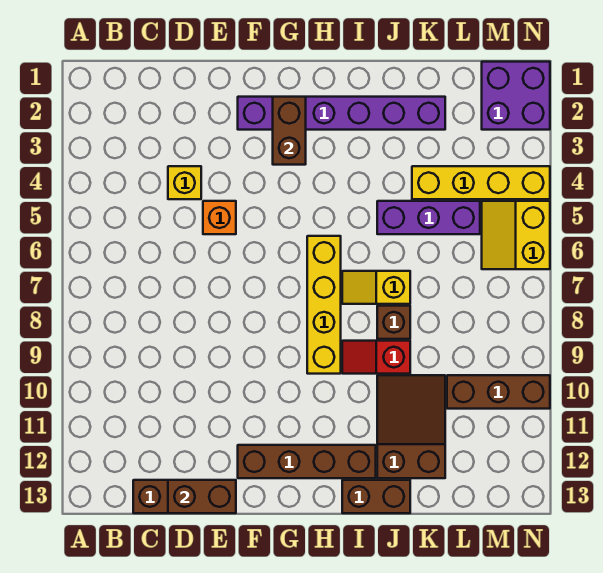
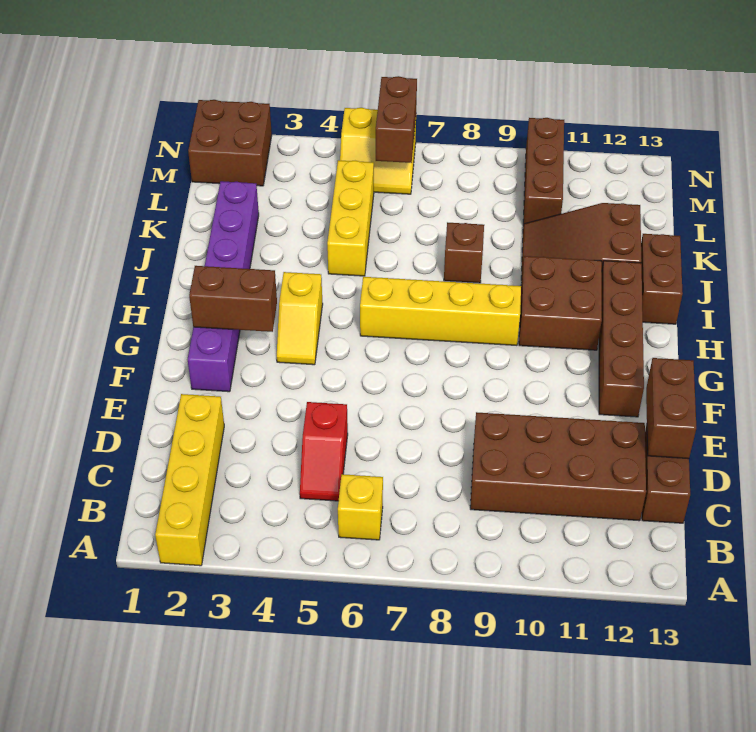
none -> brown 2x4 brick [470,412,646,521]
yellow 1x1 brick [168,166,201,199] -> yellow 1x1 brick moved to [338,474,383,540]
orange 1x1 brick [203,201,236,234] -> none
none -> brown 2x2 brick [519,256,602,350]
yellow 1x2 slope [342,271,410,304] -> yellow 1x2 slope moved to [277,272,323,365]
red 1x2 slope [342,341,410,374] -> red 1x2 slope moved to [300,402,348,501]
purple 1x3 brick [377,201,480,234] -> yellow 1x3 brick [327,160,374,276]
yellow 1x4 brick [412,166,550,199] -> yellow 1x4 brick moved to [155,394,224,566]
purple 2x2 brick [482,62,550,130] -> brown 2x2 brick [188,100,272,186]
none -> brown 1x2 brick [376,76,417,163]

